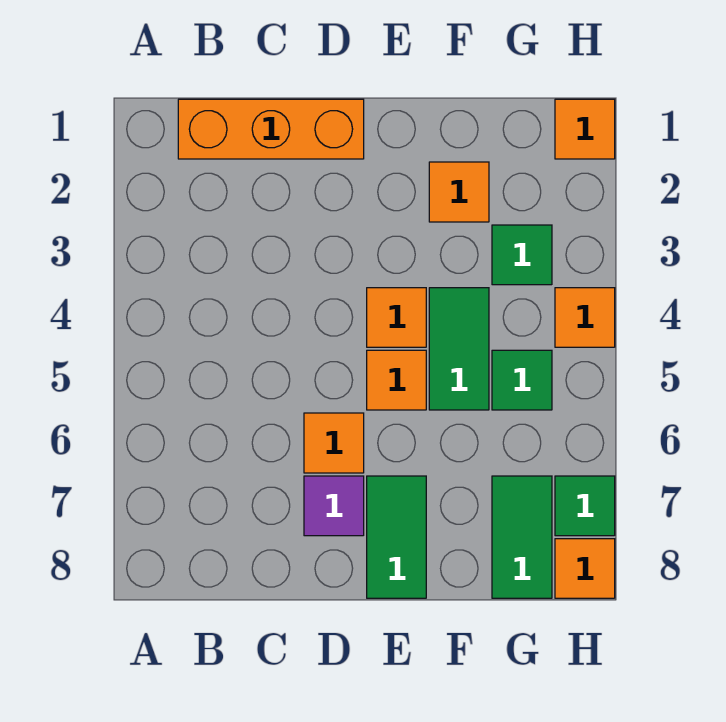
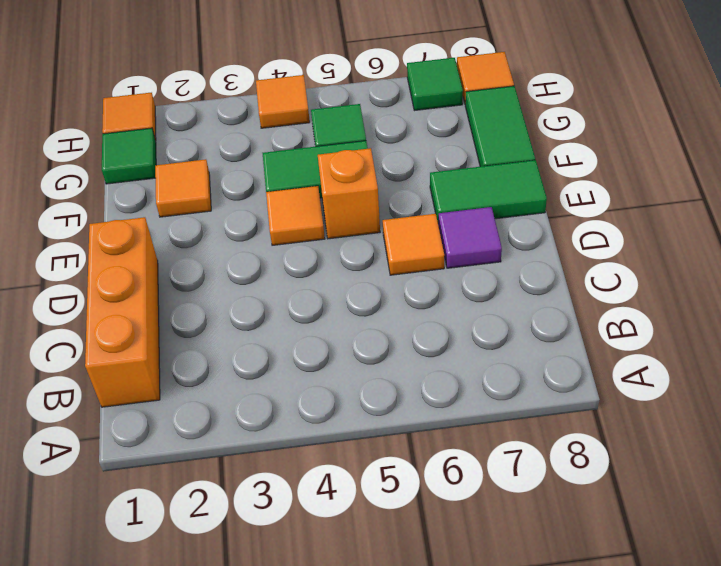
orange 1x1 tile [367,350,426,410] -> orange 1x1 brick [318,148,380,239]
green 1x1 tile [492,225,552,285] -> green 1x1 tile moved to [102,128,156,184]
green 1x2 tile [492,476,552,598] -> green 1x2 tile turned to [465,86,535,167]

